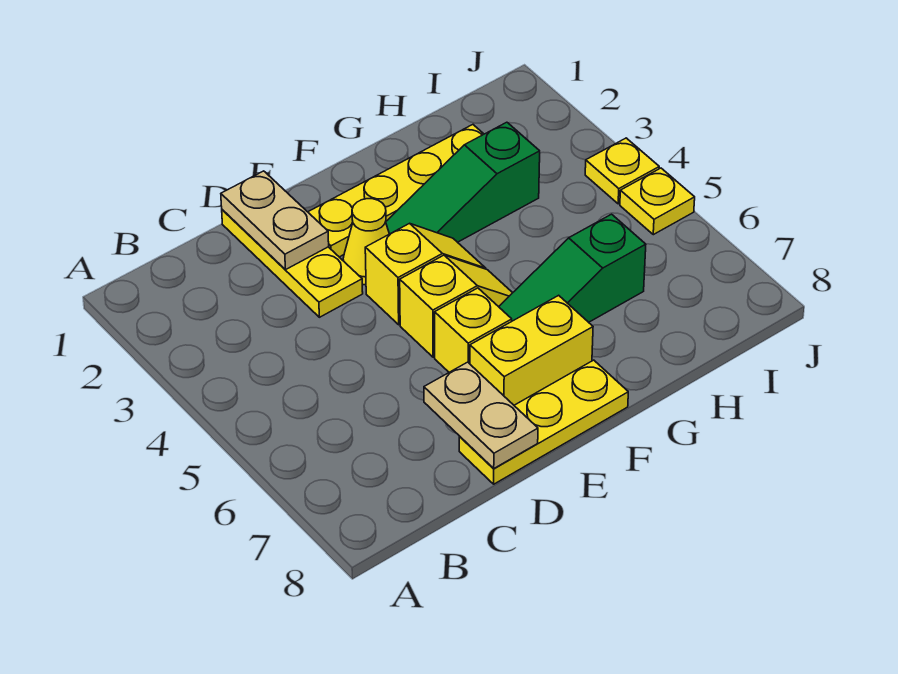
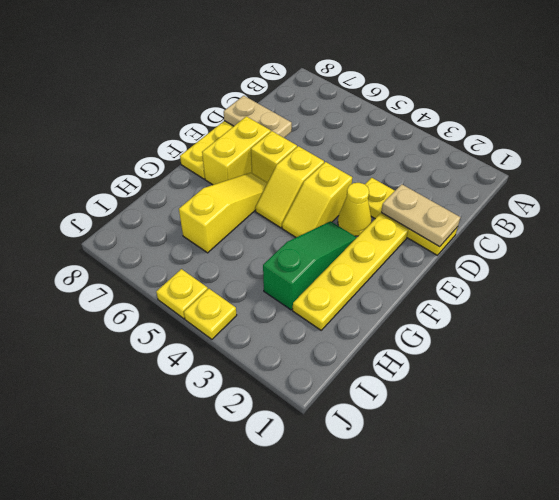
green 1x3 slope [499,214,646,322] -> yellow 1x3 slope [179,173,267,253]

